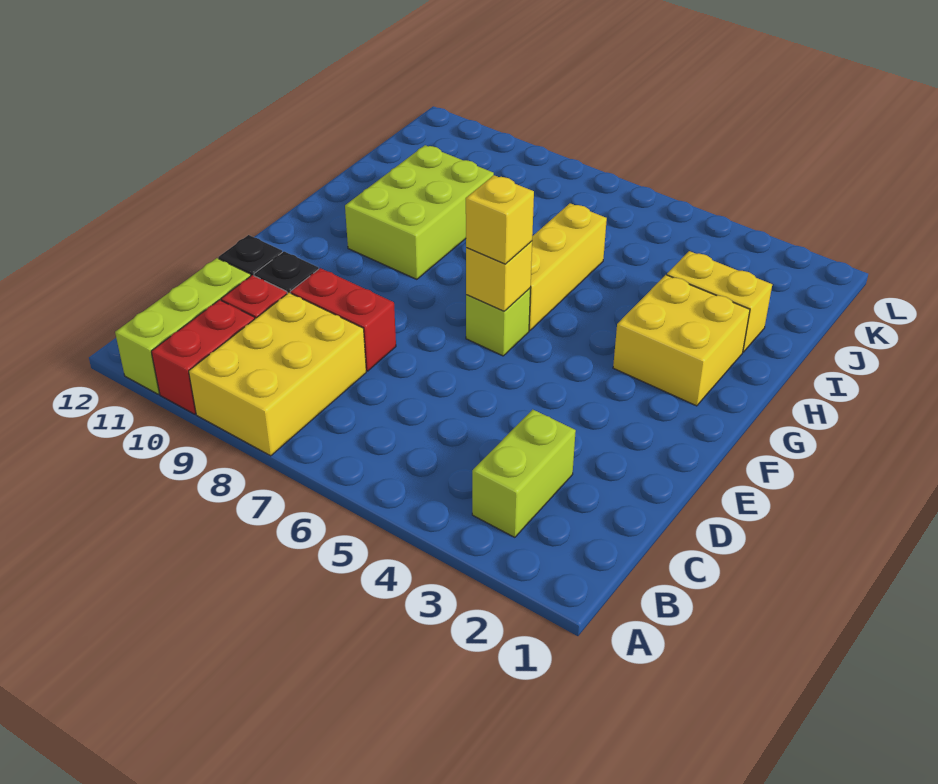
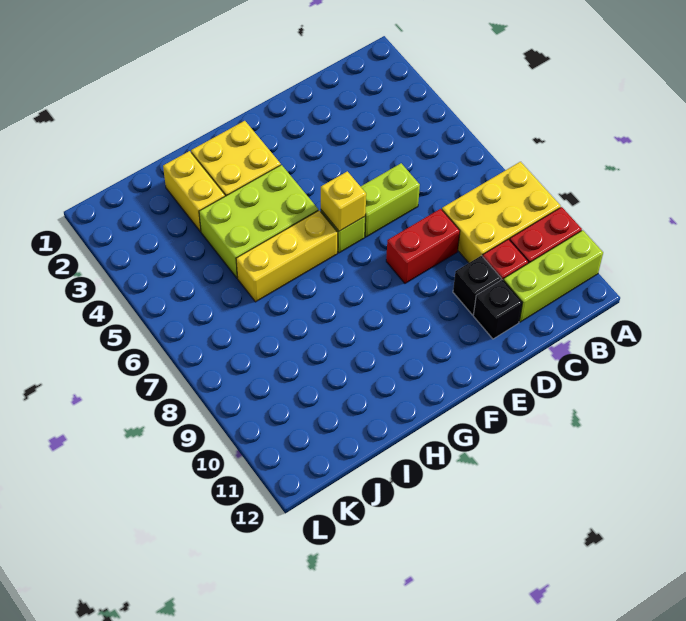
lime 1x2 brick [472,410,576,537] -> lime 1x2 brick moved to [361,163,420,237]
red 1x2 brick [291,268,396,371] -> red 1x2 brick turned to [386,209,460,283]
yellow 1x1 brick [466,175,534,264] -> none
lime 2x3 brick [345,145,494,279] -> lime 2x3 brick moved to [199,165,318,278]

